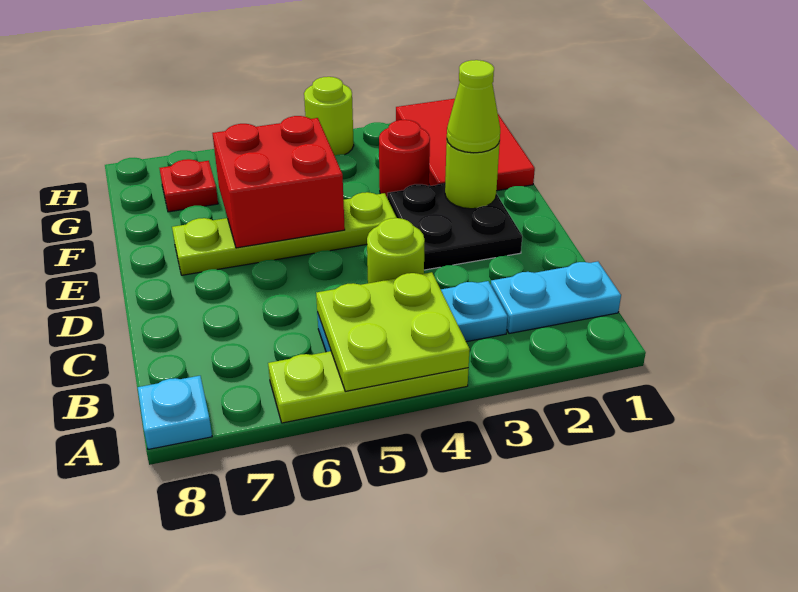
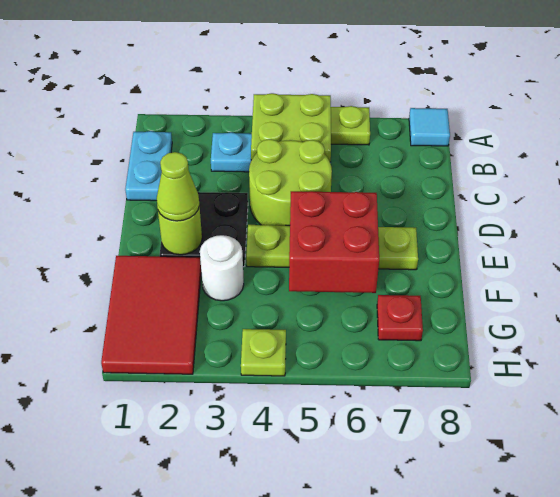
cyan 1x1 plate [138,376,212,449] -> cyan 1x1 tile [409,108,450,146]
cyan 1x2 plate [491,262,621,334] -> cyan 1x2 plate turned to [125,131,172,201]
lime 1x1 round brick [367,218,425,283] -> lime 2x2 round brick [249,139,332,225]
red 1x1 round brick [379,120,430,197] -> white 1x1 round brick [200,235,244,301]
lime 1x1 round brick [304,77,354,155] -> lime 1x1 plate [241,329,286,376]

